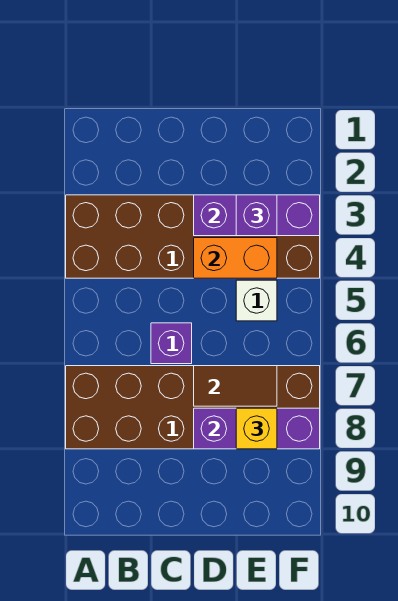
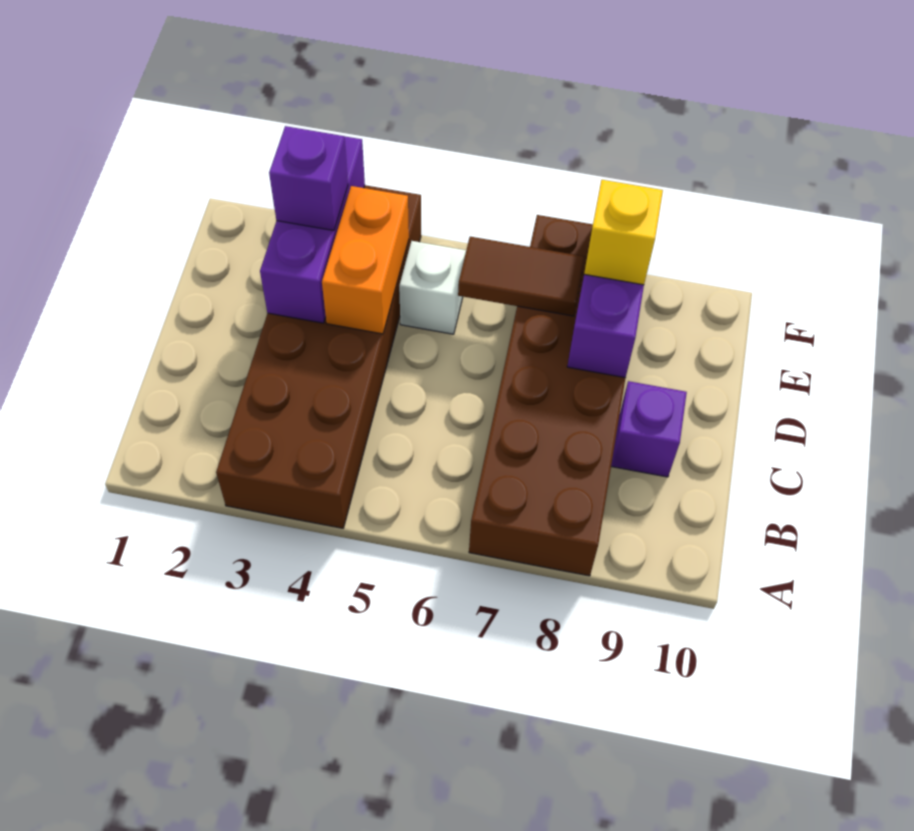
purple 1x1 brick [151,323,192,364] -> purple 1x1 brick moved to [611,381,687,477]
brown 1x2 tile [194,366,277,406] -> brown 1x2 tile turned to [458,237,585,316]

